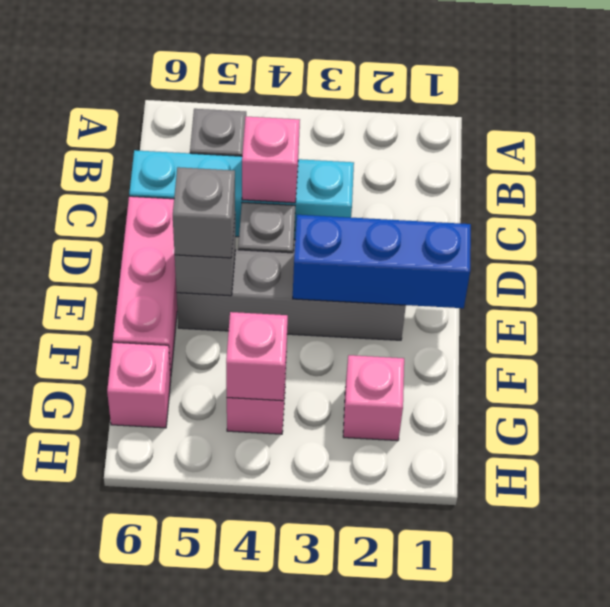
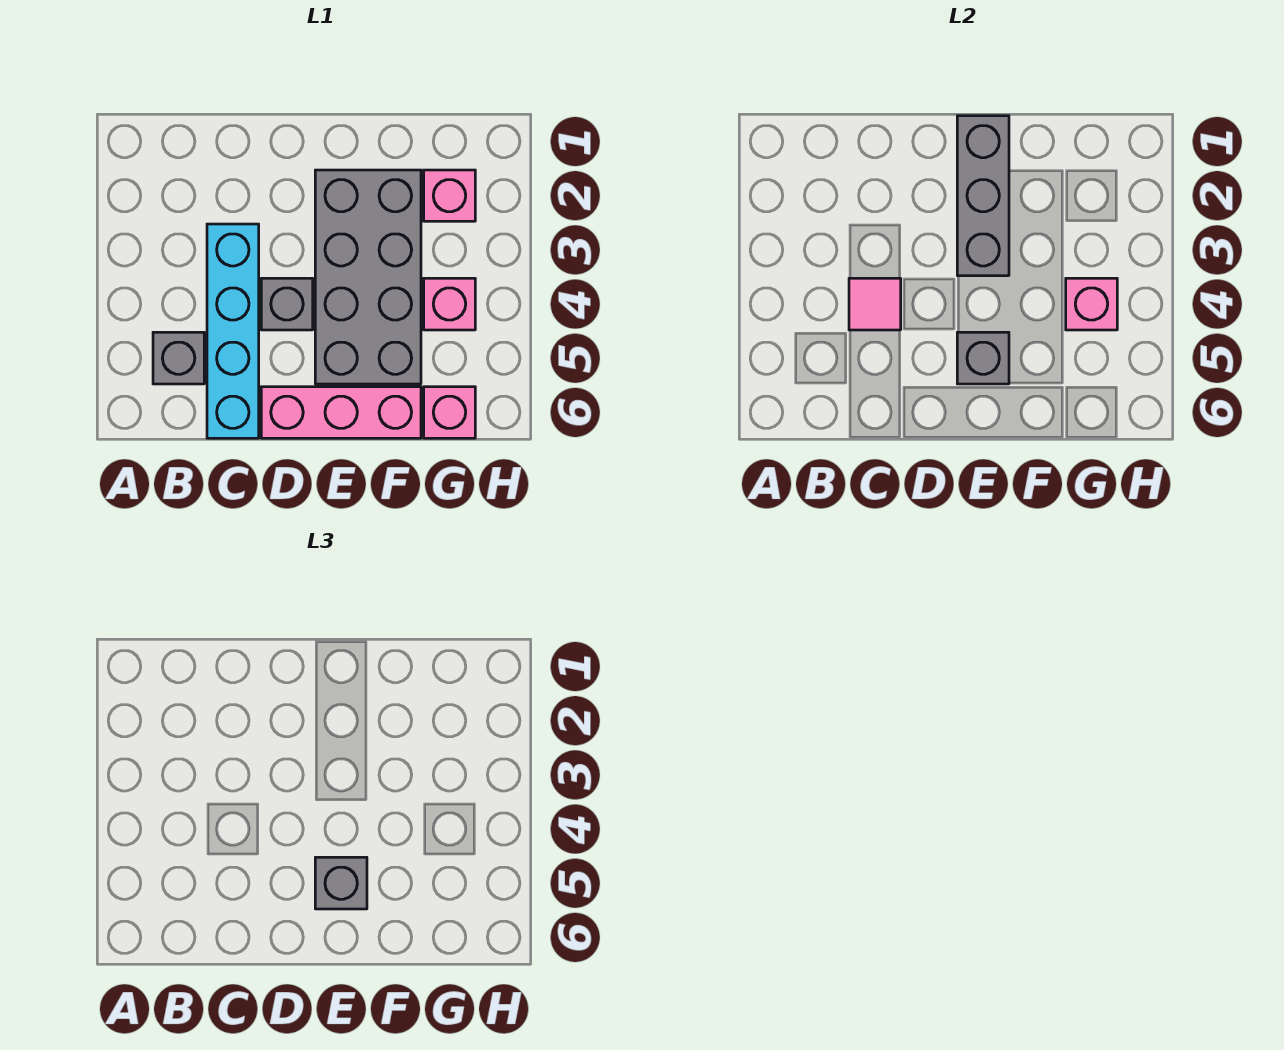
pink 1x1 brick [242,116,300,203] -> pink 1x1 tile [849,278,901,330]
blue 1x3 brick [293,215,471,308] -> grey 1x3 brick [957,116,1009,276]
grey 1x4 brick [177,250,406,340] -> grey 2x4 brick [315,170,421,384]

